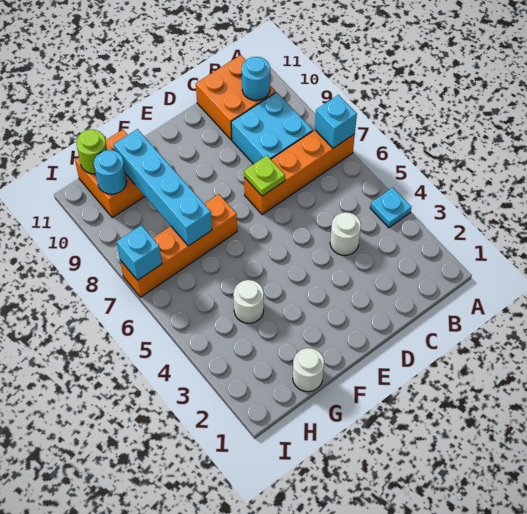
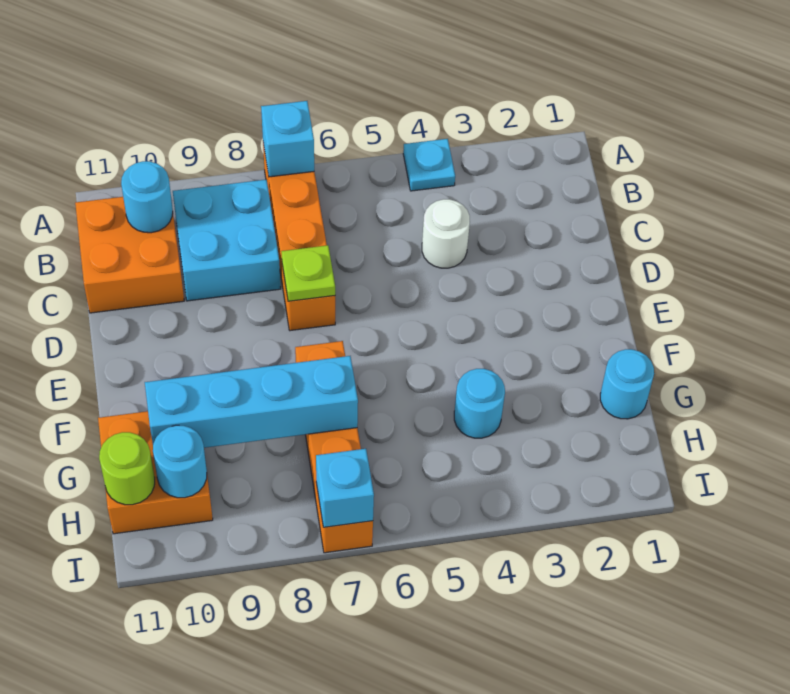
white 1x1 round brick [293,348,324,392] -> cyan 1x1 round brick [600,349,654,419]
white 1x1 round brick [233,280,264,323] -> cyan 1x1 round brick [454,369,505,438]

